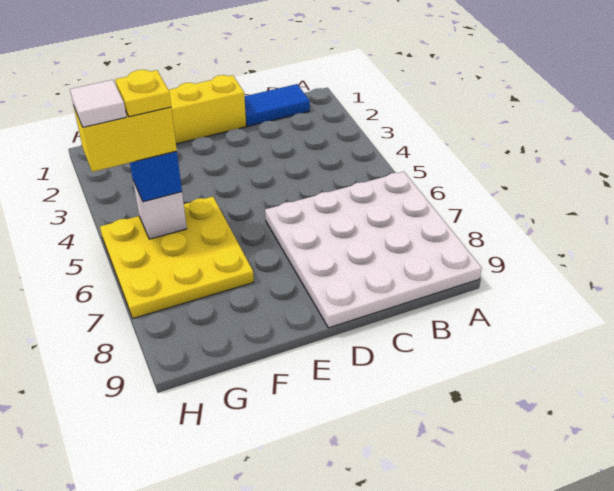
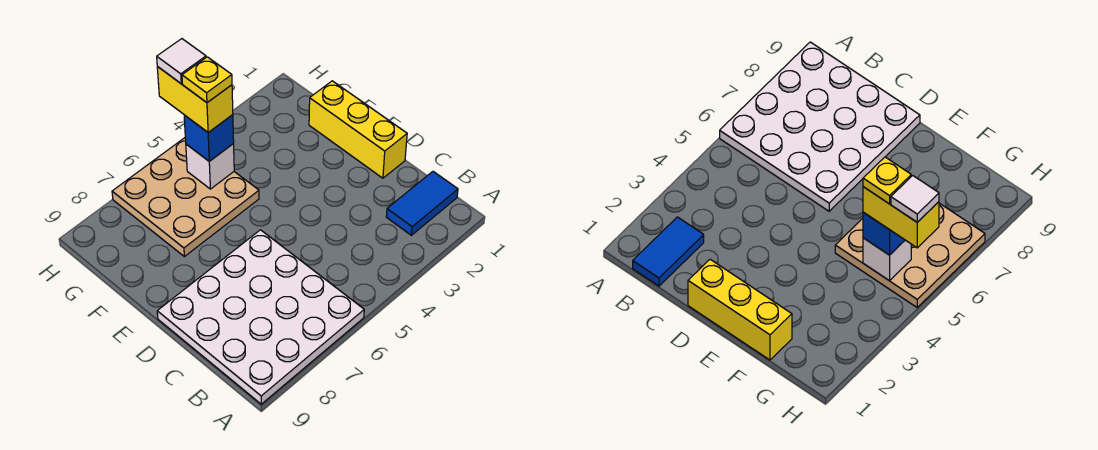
blue 1x2 tile [244,84,310,126] -> blue 1x2 tile turned to [386,172,458,235]
yellow 3x3 plate [100,197,254,318] -> tan 3x3 plate [112,138,259,257]

